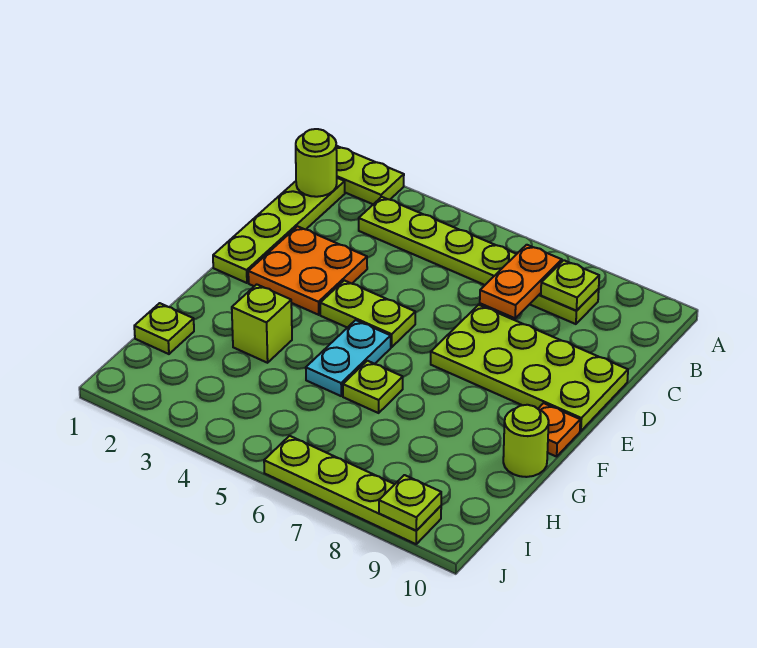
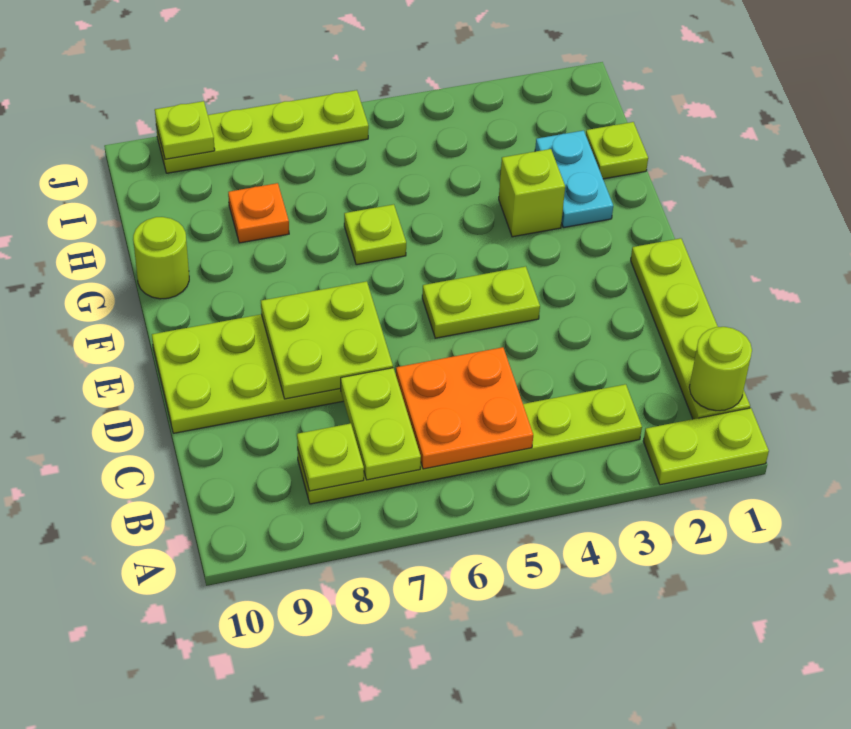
orange 1x2 plate [480,245,562,318] -> lime 1x2 plate [341,368,421,480]
orange 2x2 plate [248,226,367,315] -> orange 2x2 plate moved to [396,347,533,469]
none -> lime 2x2 plate [261,281,393,399]
cyan 1x2 plate [306,320,391,396] -> cyan 1x2 plate moved to [535,130,613,228]
orange 1x1 plate [538,403,580,457] -> orange 1x1 plate moved to [228,183,289,243]

